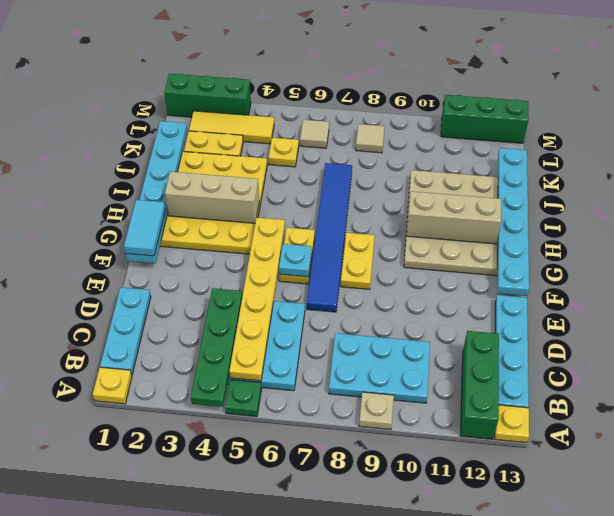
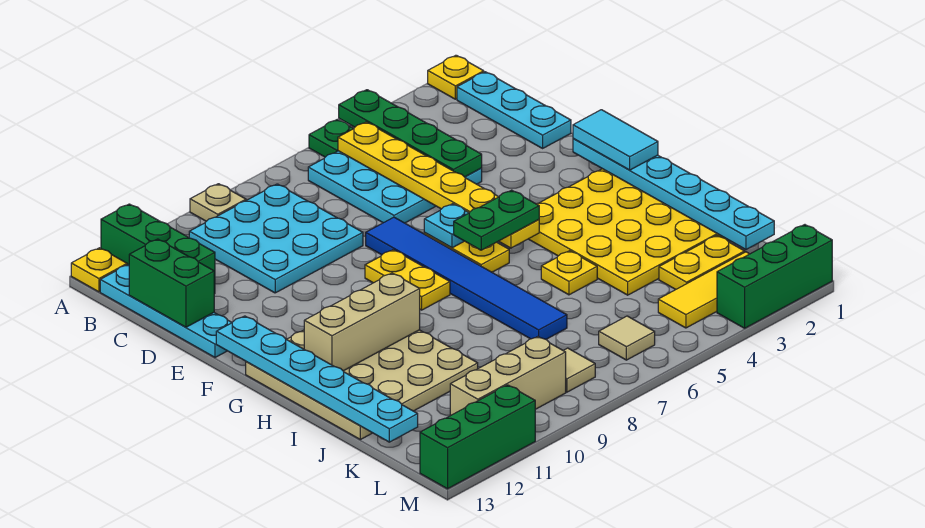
cyan 2x3 plate [329,333,430,403] -> cyan 3x3 plate [189,184,363,293]
none -> green 1x2 brick [129,239,214,327]
none -> green 1x2 plate [454,190,539,250]
tan 1x3 brick [165,171,259,223] -> tan 1x3 brick moved to [450,337,566,416]
yellow 1x1 plate [269,138,299,167] -> yellow 1x1 plate moved to [541,251,597,295]

